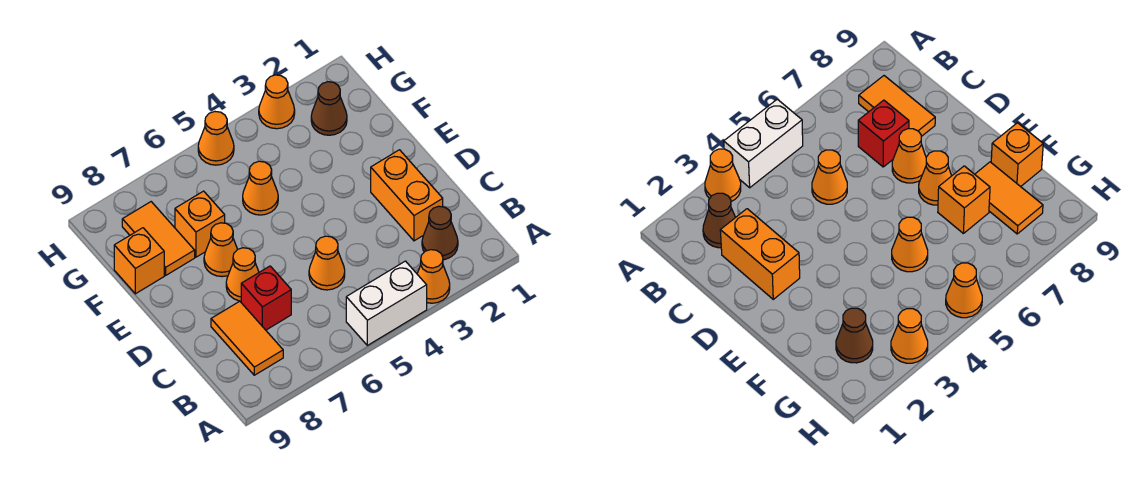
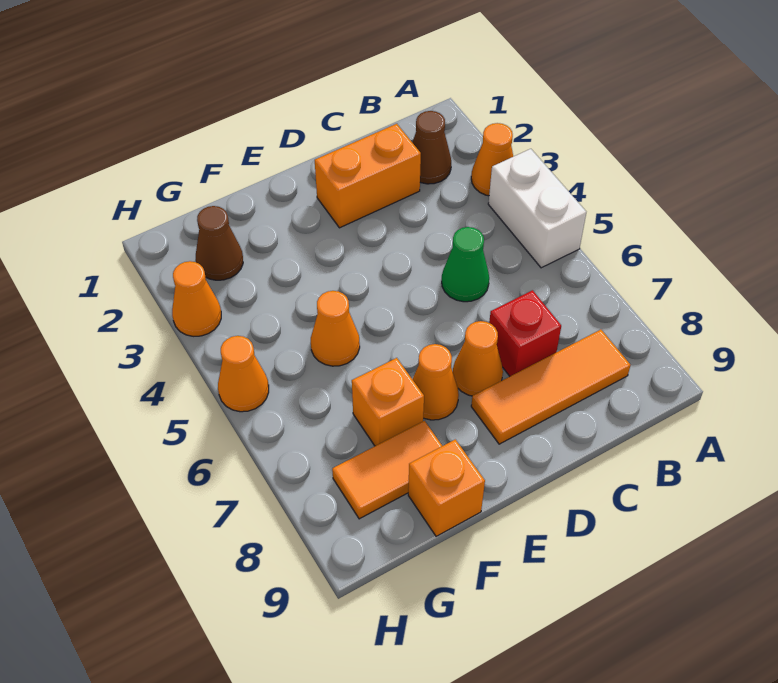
orange 1x2 tile [211,301,283,375] -> orange 1x3 tile [471,330,630,444]
orange 1x1 cone [309,236,345,290] -> green 1x1 cone [442,227,489,302]

